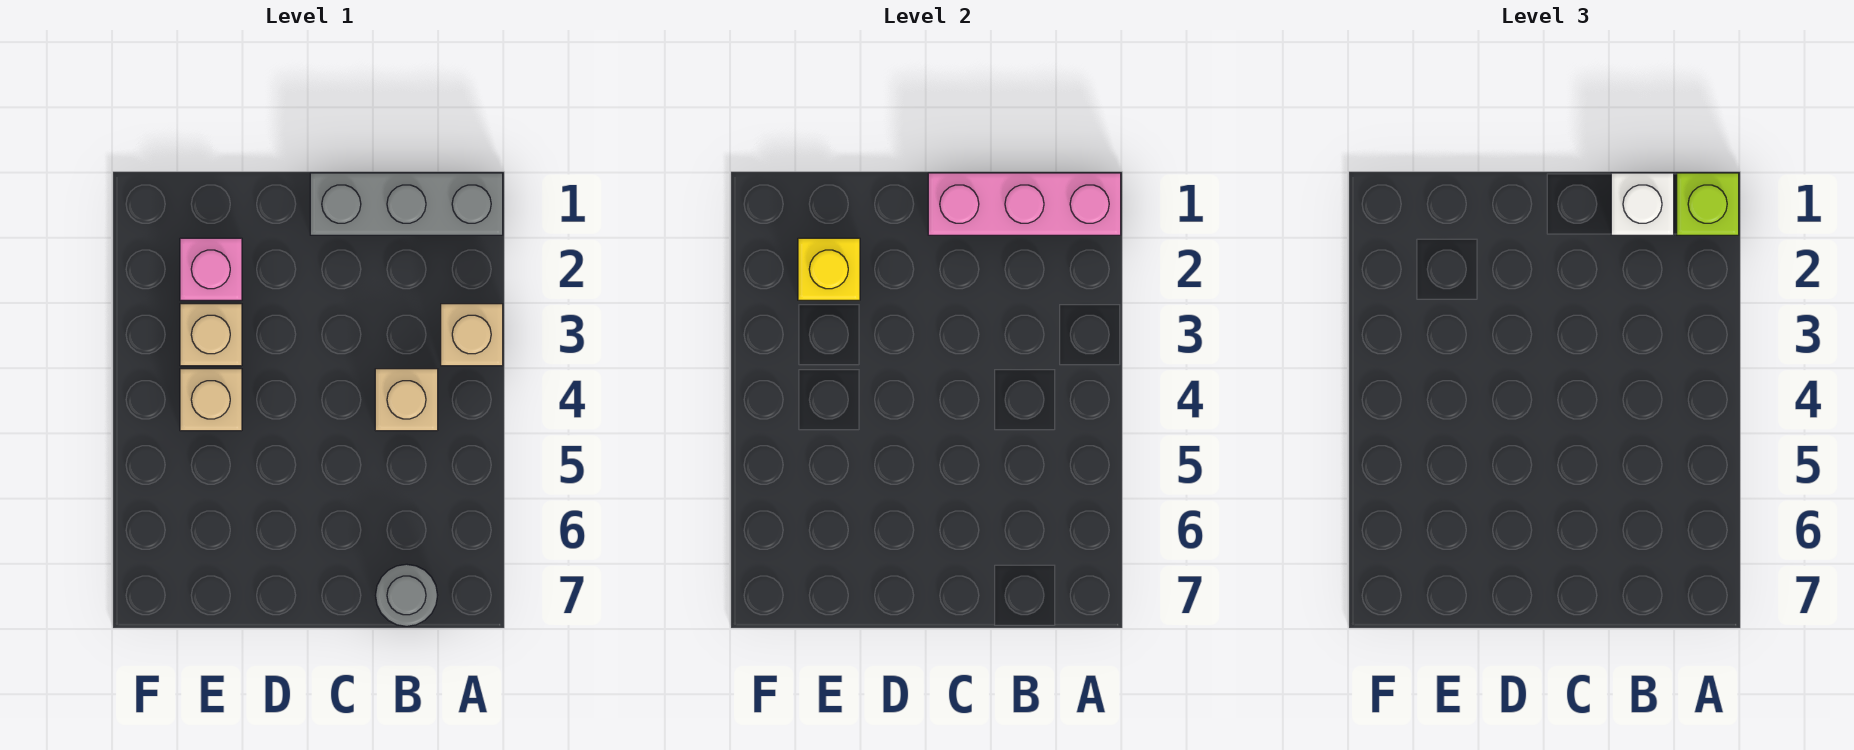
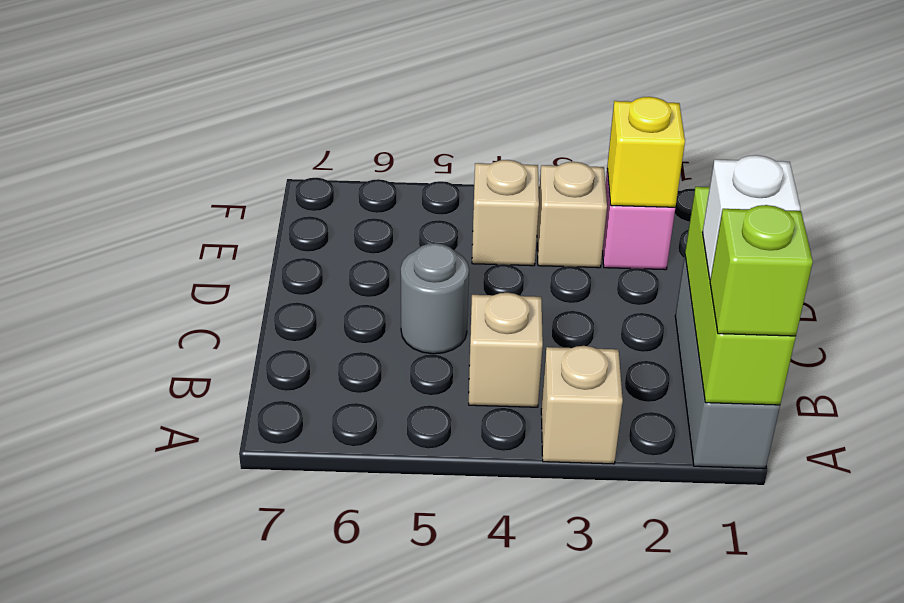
pink 1x3 brick [928,173,1121,235] -> lime 1x3 brick [685,187,796,405]
grey 1x1 round brick [376,564,438,626] -> grey 1x1 round brick moved to [401,243,469,354]

